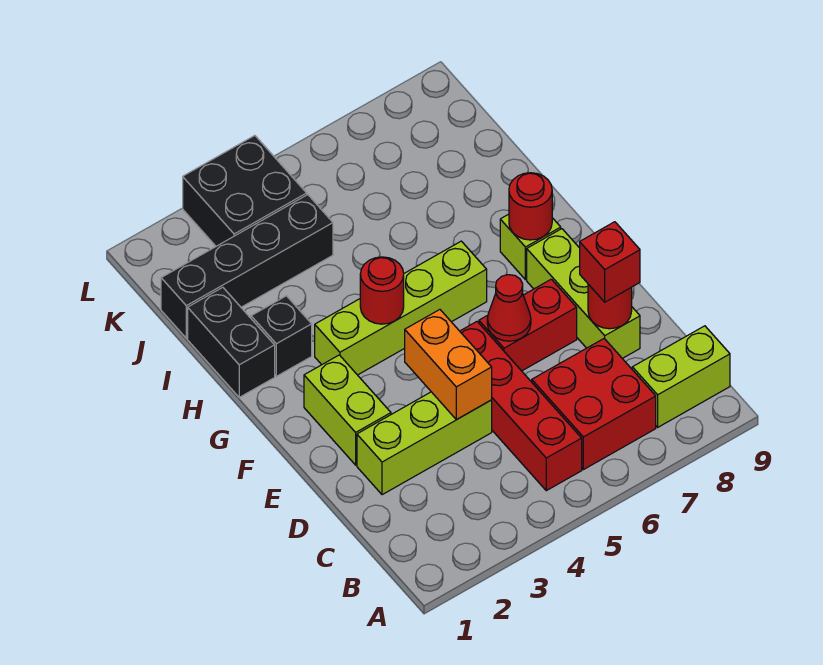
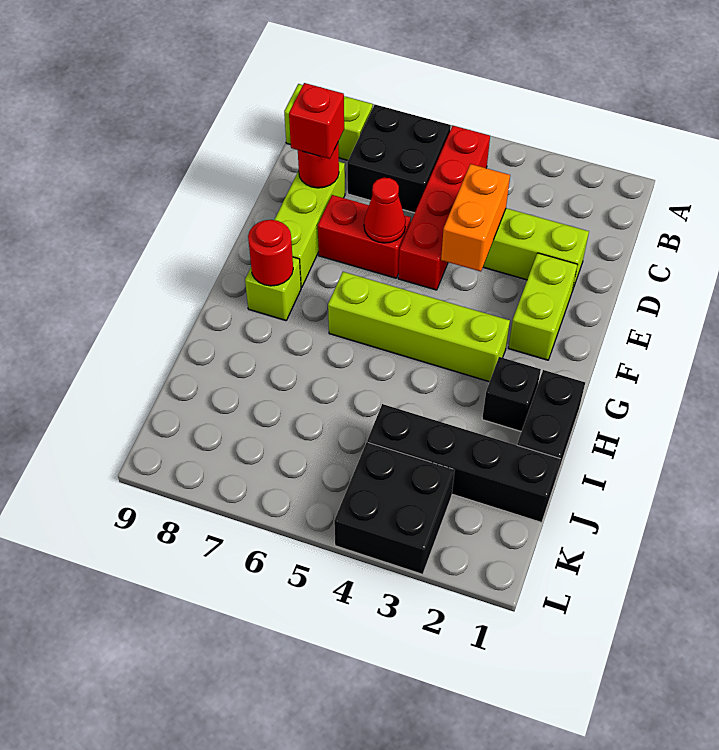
red 2x2 brick [532,339,656,470] -> black 2x2 brick [347,105,451,213]
red 1x1 round brick [360,257,404,324] -> none

